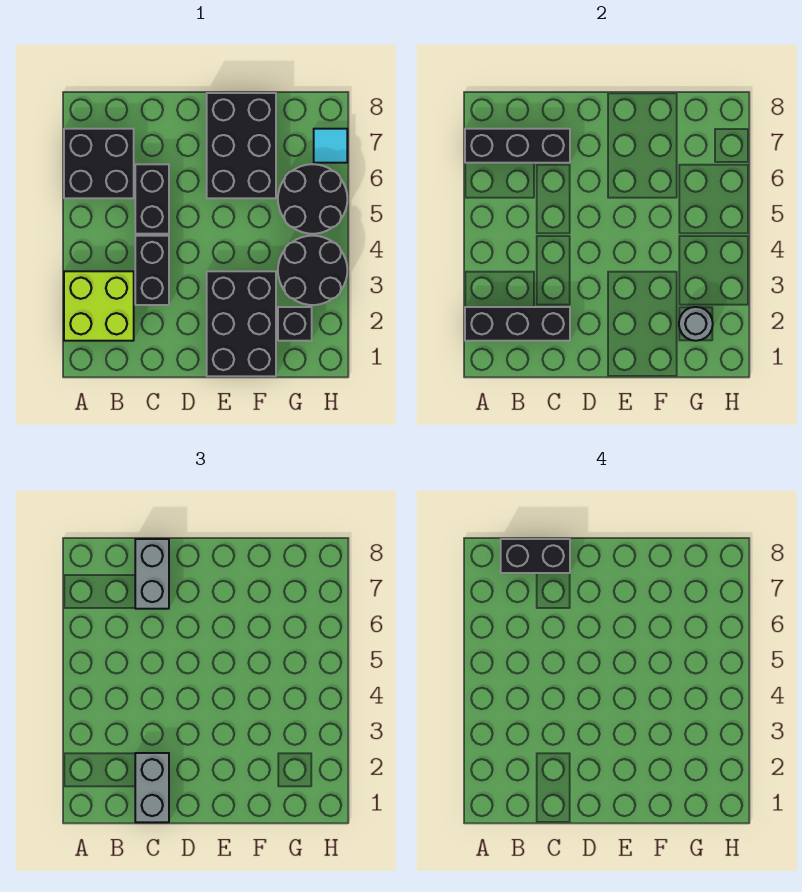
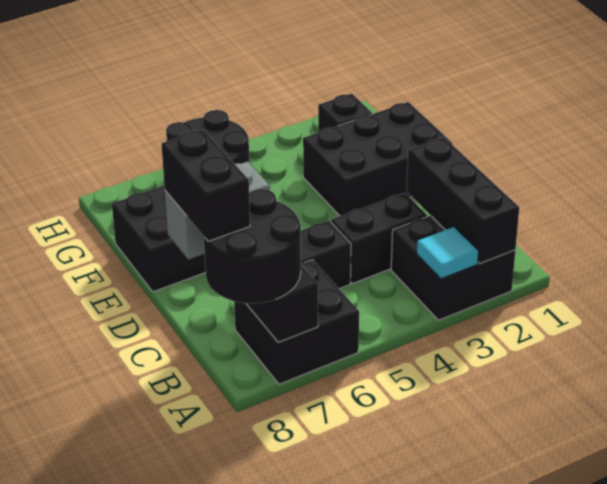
lime 2x2 brick [64,271,134,341] -> black 2x2 brick [391,216,515,320]
grey 1x2 brick [135,753,169,822] -> none
grey 1x1 round brick [679,307,713,341] -> none
black 2x2 round brick [278,236,347,305] -> black 2x2 round brick moved to [204,189,301,304]
cyan 1x1 tile [314,129,347,163] -> cyan 1x1 tile moved to [417,227,479,279]

